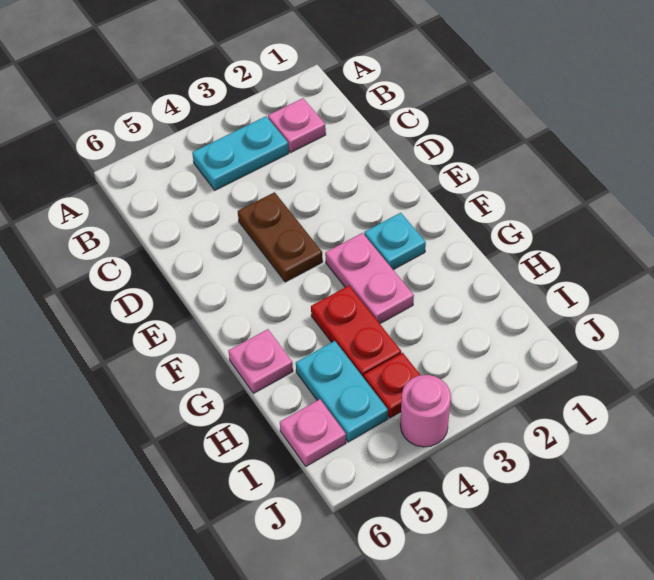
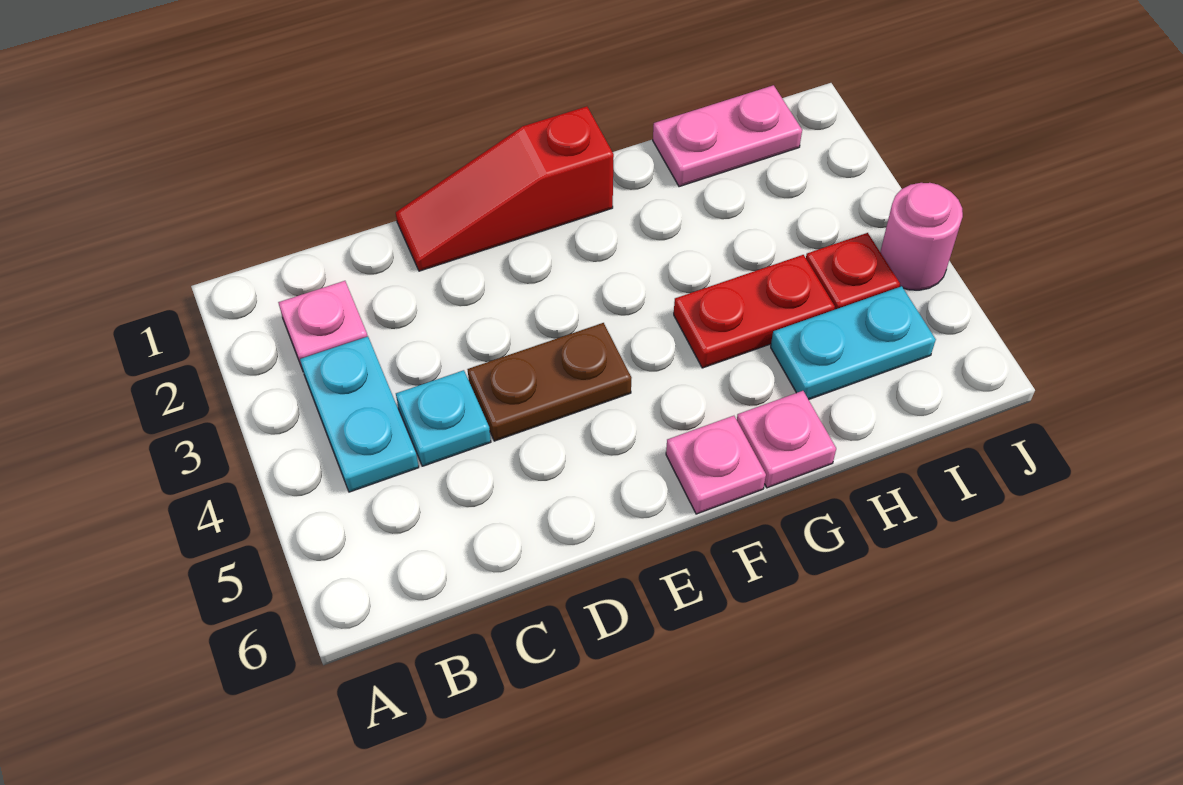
none -> red 1x3 slope [396,106,614,271]
cyan 1x1 plate [364,213,426,270] -> cyan 1x1 plate moved to [396,370,491,466]
pink 1x2 plate [325,233,414,323] -> pink 1x2 plate moved to [653,85,802,187]
pink 1x1 plate [280,399,346,466] -> pink 1x1 plate moved to [666,416,766,514]

